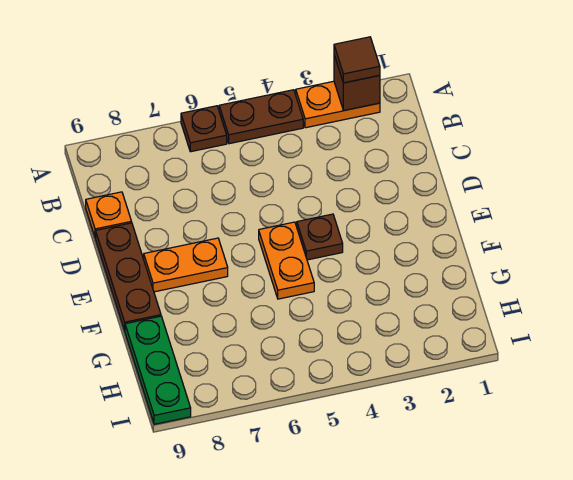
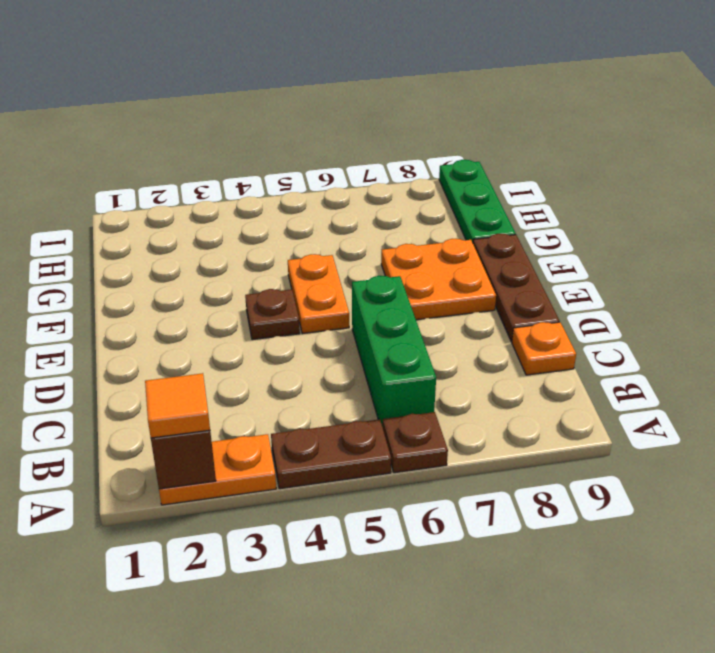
brown 1x1 tile [334,37,380,83] -> orange 1x1 tile [145,373,210,438]
none -> green 1x3 brick [352,276,436,427]
orange 1x2 plate [144,238,228,292] -> orange 2x2 plate [381,239,496,320]

